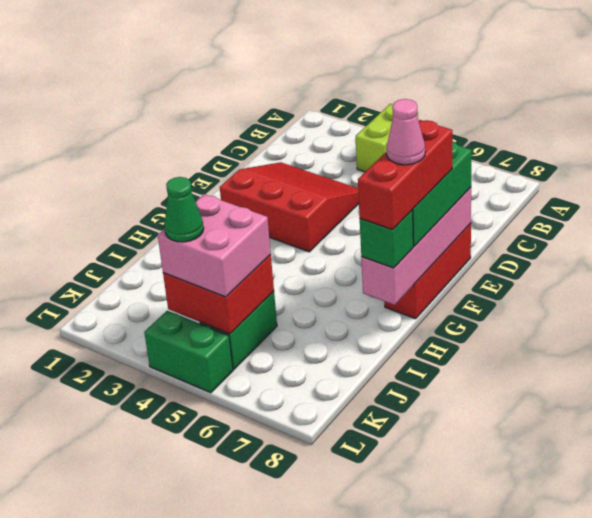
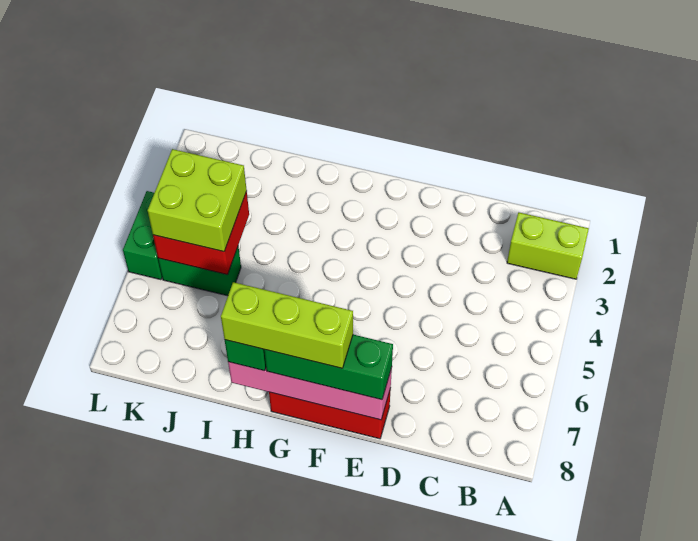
lime 1x2 brick [356,104,418,172] -> lime 1x2 brick moved to [507,212,589,279]
red 3x3 slope [220,162,359,252] -> none
red 1x3 brick [358,120,452,230] -> lime 1x3 brick [221,282,353,368]
pink 1x1 cone [387,99,425,165] -> none
pink 2x2 brick [158,194,271,297] -> lime 2x2 brick [148,149,247,252]
green 1x1 cone [164,177,204,242] -> none

